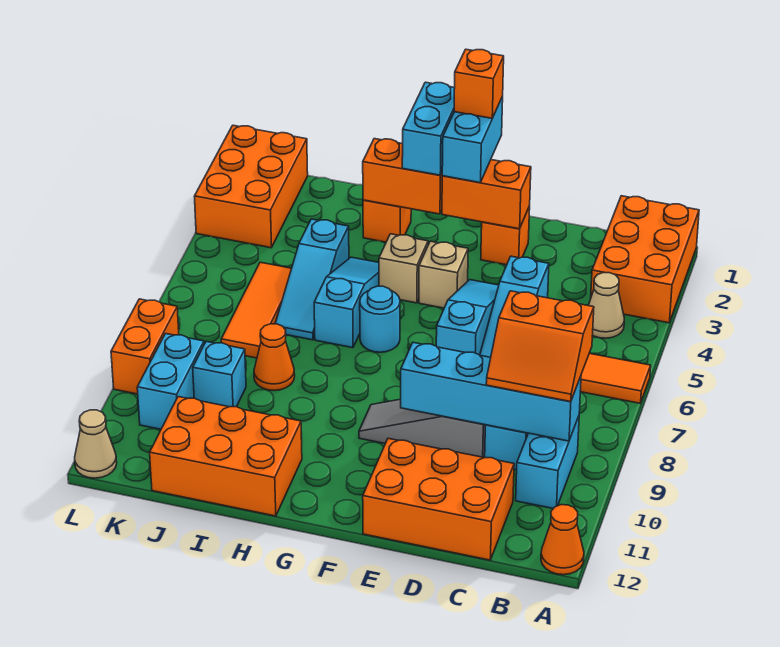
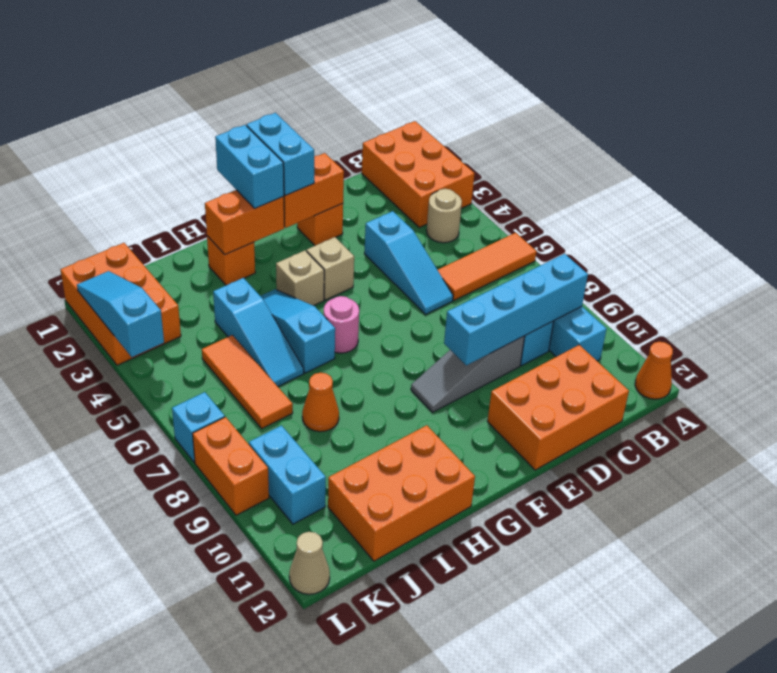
tan 1x1 cone [588,273,624,338] -> tan 1x1 round brick [427,189,462,243]
orange 2x2 slope [486,291,594,402] -> none
cyan 1x3 slope [436,280,499,355] -> cyan 1x3 slope moved to [77,271,164,357]
orange 1x1 brick [454,49,504,118] -> none
cyan 1x1 round brick [360,286,400,352] -> pink 1x1 round brick [323,296,359,353]
cyan 1x1 brick [193,341,246,407] -> cyan 1x1 brick moved to [172,392,225,462]

